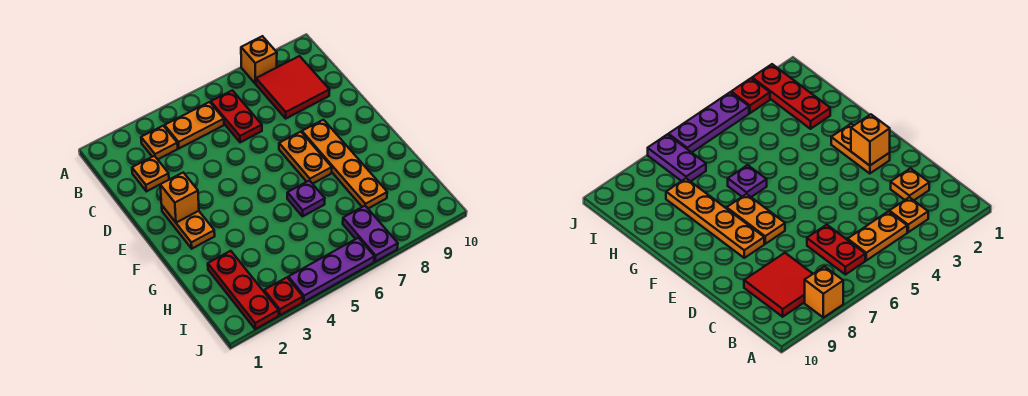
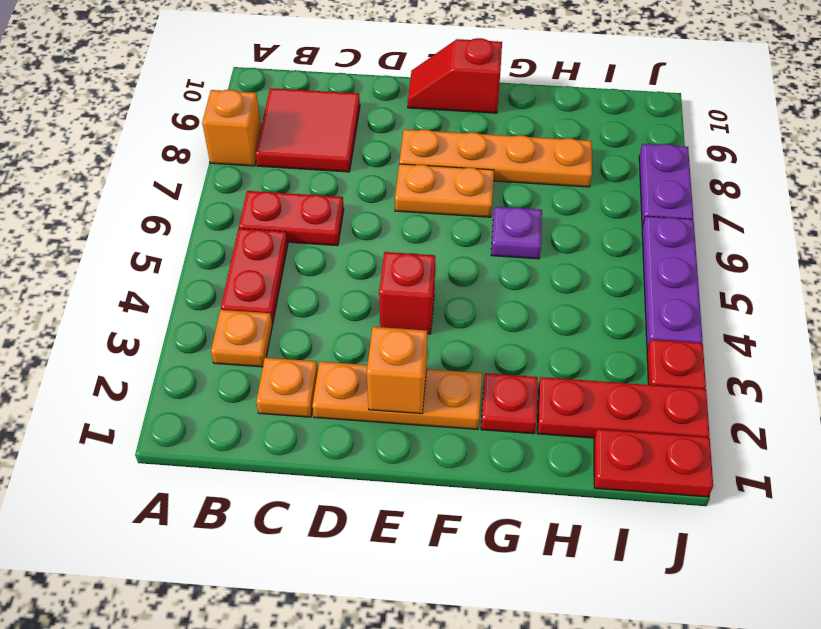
orange 1x2 plate [165,102,224,148] -> red 1x2 plate [221,228,288,323]
orange 1x2 plate [162,206,215,249] -> orange 1x3 plate [312,362,482,430]
none -> red 1x1 brick [379,252,435,334]
none -> red 1x2 slope [408,38,502,113]
none -> red 1x1 plate [481,373,538,434]
none -> red 1x2 plate [594,429,713,497]
purple 1x2 plate [343,206,398,262] -> purple 1x2 plate turned to [639,144,693,227]

